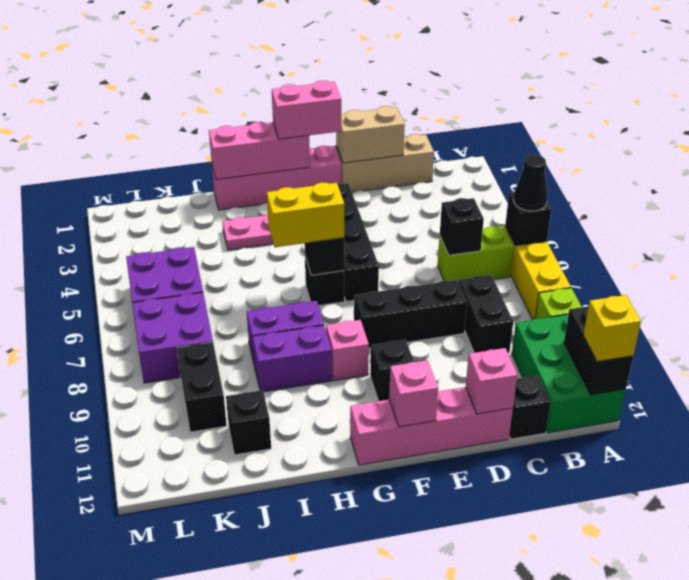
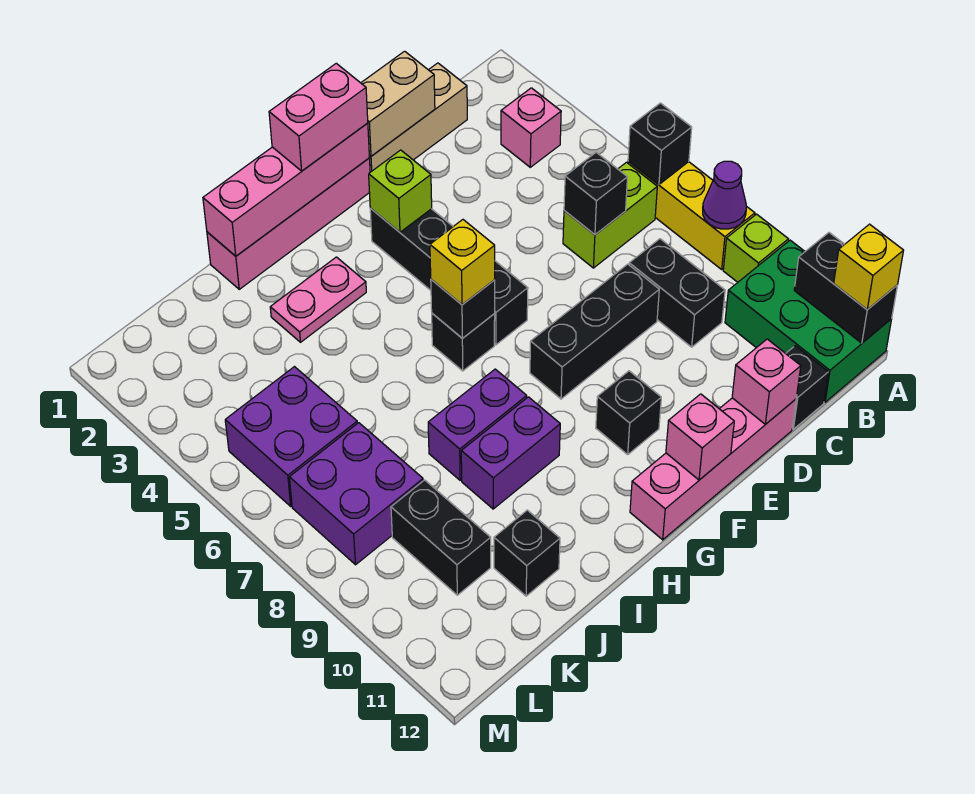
black 1x1 cone [513,155,548,211] -> none
none -> purple 1x1 cone [703,161,746,229]
none -> lime 1x1 brick [369,150,432,232]
pink 1x3 brick [209,122,310,179] -> pink 1x4 brick [203,123,369,256]
yellow 1x2 brick [267,182,344,247] -> yellow 1x1 brick [430,220,495,305]
pink 1x1 brick [326,320,369,381] -> pink 1x1 brick moved to [501,88,561,167]

